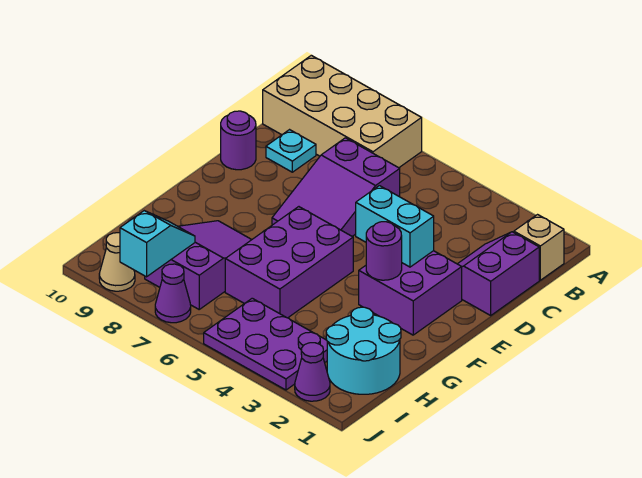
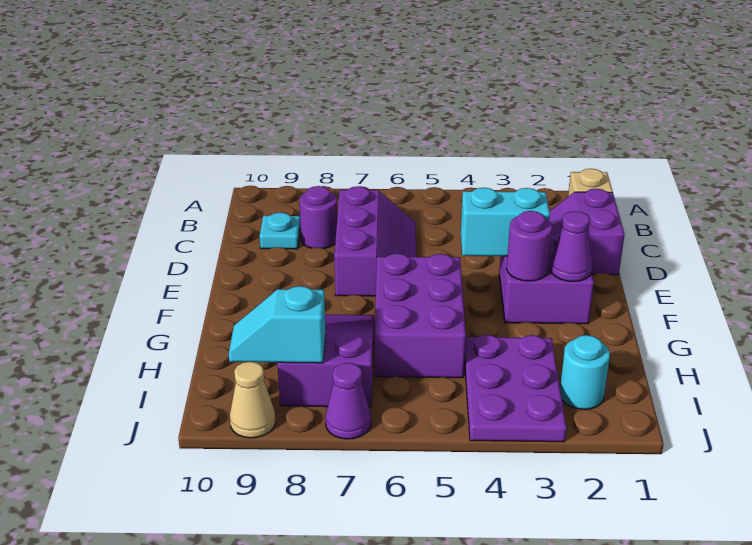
tan 2x4 brick [263,55,422,168] -> none
purple 2x3 slope [272,138,400,236] -> purple 2x3 slope turned to [334,186,416,296]
purple 1x1 round brick [221,111,256,170] -> purple 1x1 round brick moved to [299,186,337,249]
cyan 2x2 round brick [326,307,401,394] -> cyan 1x1 round brick [560,335,610,409]
purple 2x3 plate [204,298,327,390] -> purple 2x3 plate turned to [464,335,567,442]
cyan 1x2 slope [120,211,195,277] -> cyan 1x2 slope turned to [229,286,326,363]
purple 1x1 cone [295,343,330,401] -> purple 1x1 cone moved to [550,211,592,282]

